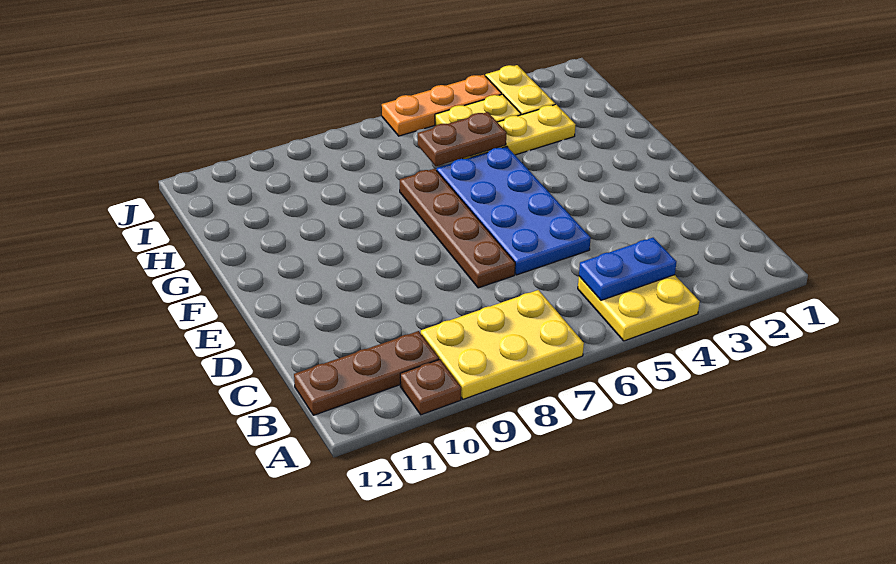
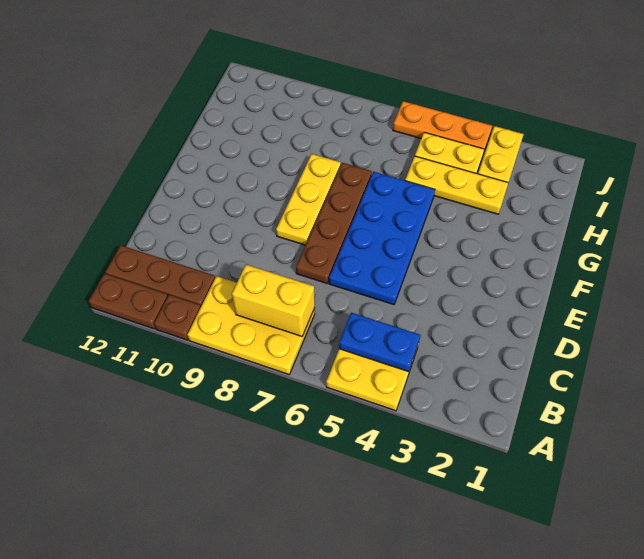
none -> yellow 1x2 brick [232,265,315,336]
none -> yellow 1x3 plate [276,154,341,245]
brown 1x2 plate [418,112,507,166] -> brown 1x2 plate moved to [89,273,168,329]

